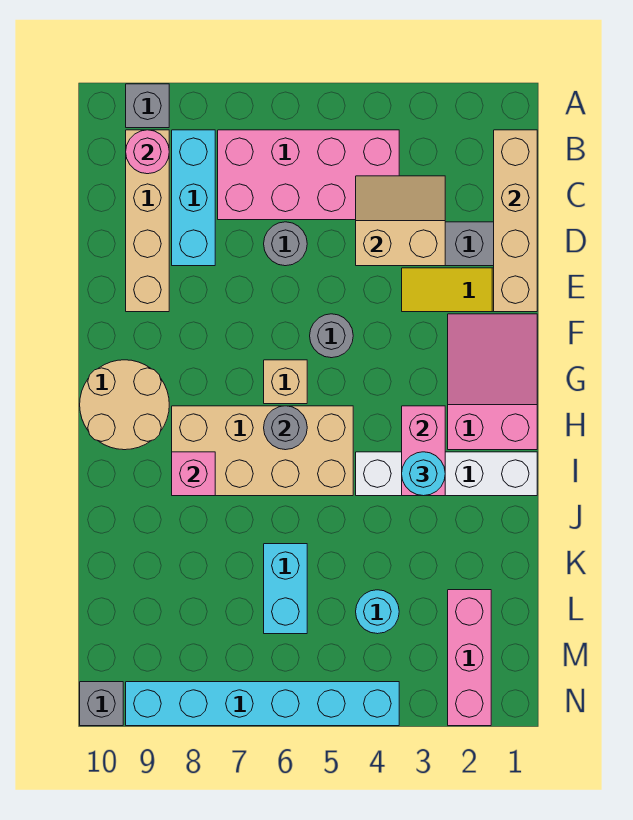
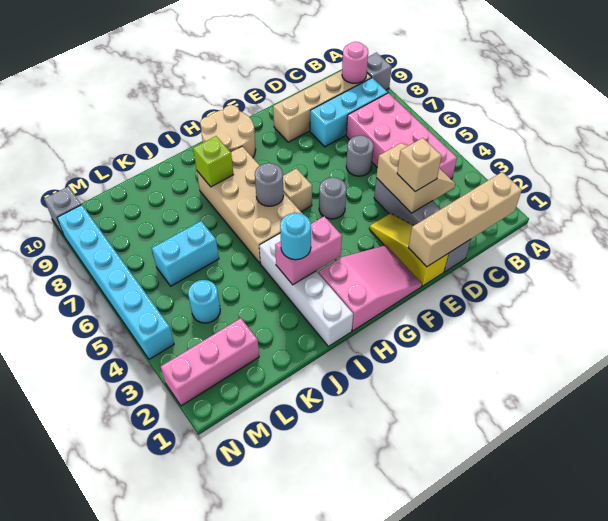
none -> tan 1x1 brick [397,138,442,192]
pink 1x1 brick [172,452,215,496] -> lime 1x1 brick [193,136,233,187]

